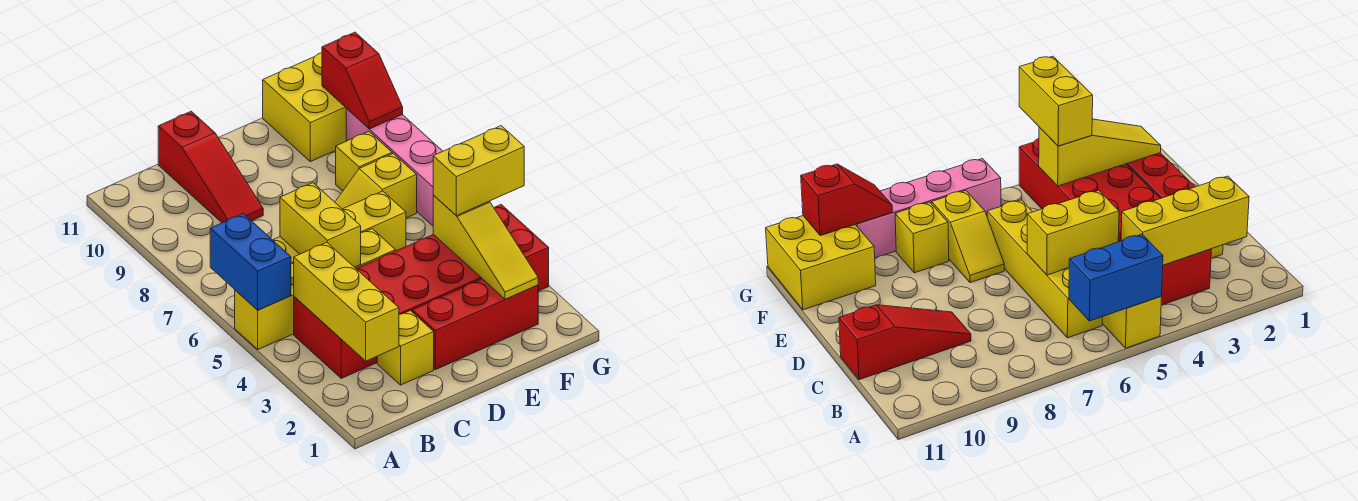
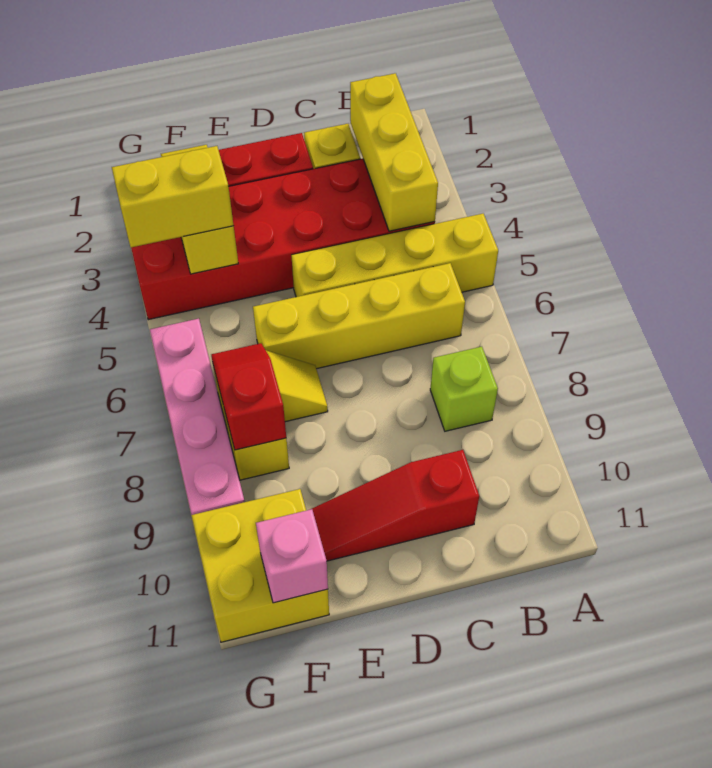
blue 1x2 brick [210,214,291,310] -> none
none -> lime 1x1 brick [430,347,498,431]
yellow 1x2 brick [280,183,361,267] -> none
red 1x3 slope [158,111,263,223] -> red 1x3 slope turned to [312,450,479,561]
none -> pink 1x1 brick [256,509,328,603]
red 1x2 slope [322,32,403,129] -> red 1x2 slope moved to [211,343,286,450]

